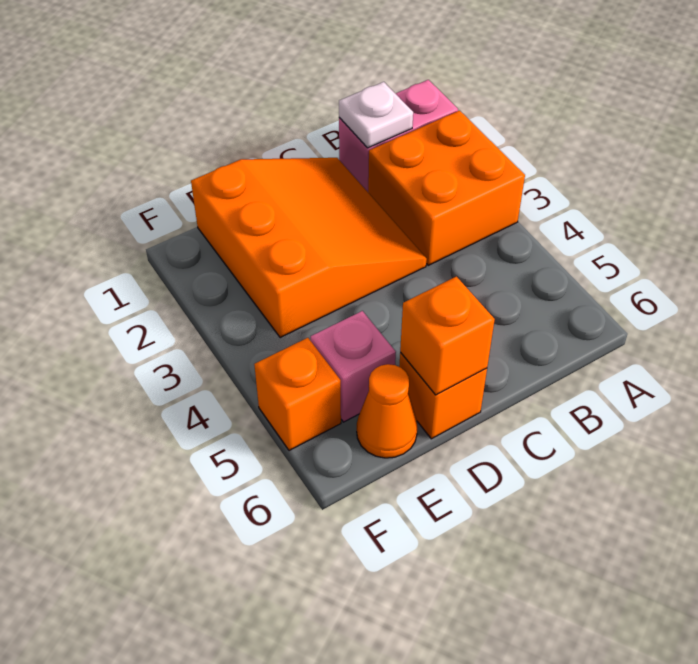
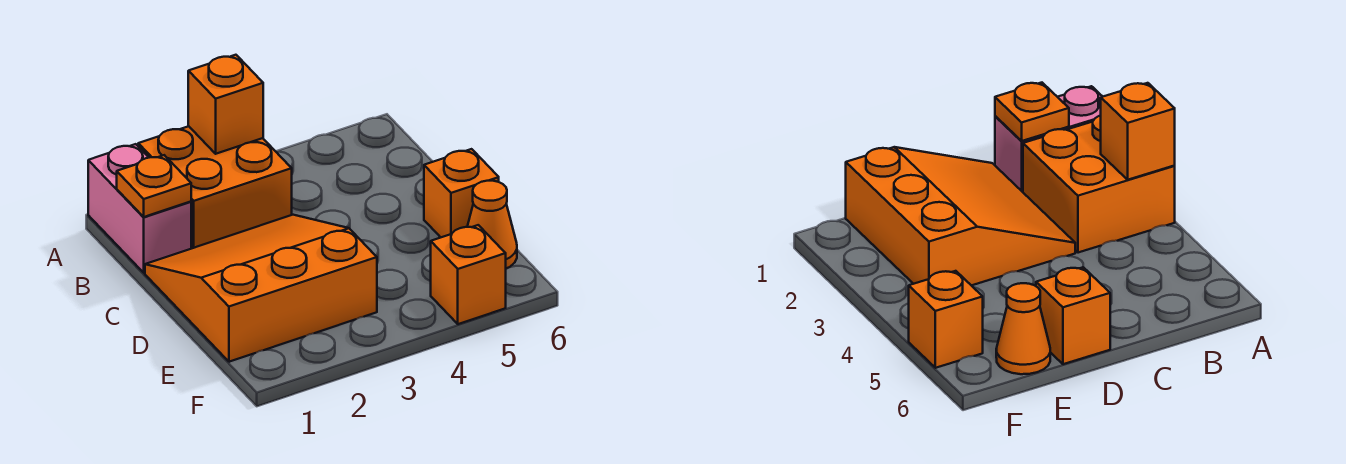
white 1x1 plate [339,82,413,148] -> orange 1x1 plate [117,155,191,217]
orange 1x1 brick [400,277,495,395] -> orange 1x1 brick moved to [188,55,263,154]
pink 1x1 brick [311,311,396,422] -> none

